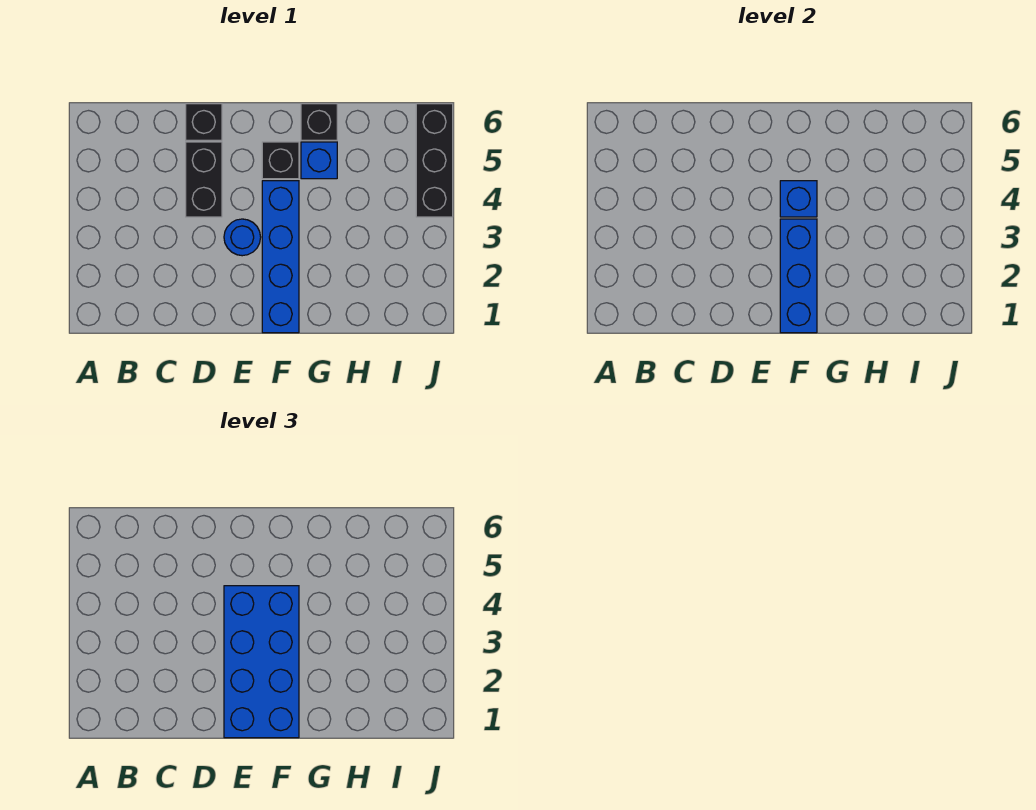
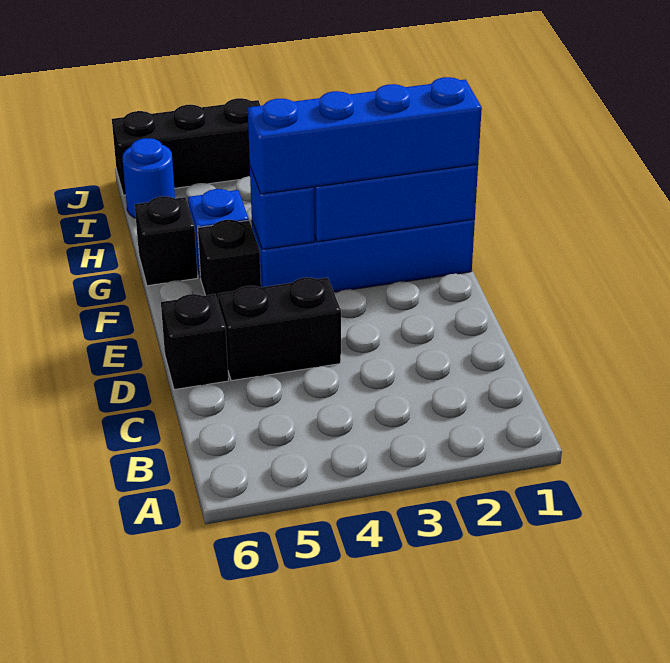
blue 2x4 brick [224,586,299,738] -> blue 1x4 brick [248,77,482,194]
blue 1x1 round brick [224,219,261,256] -> blue 1x1 round brick moved to [123,138,175,218]

